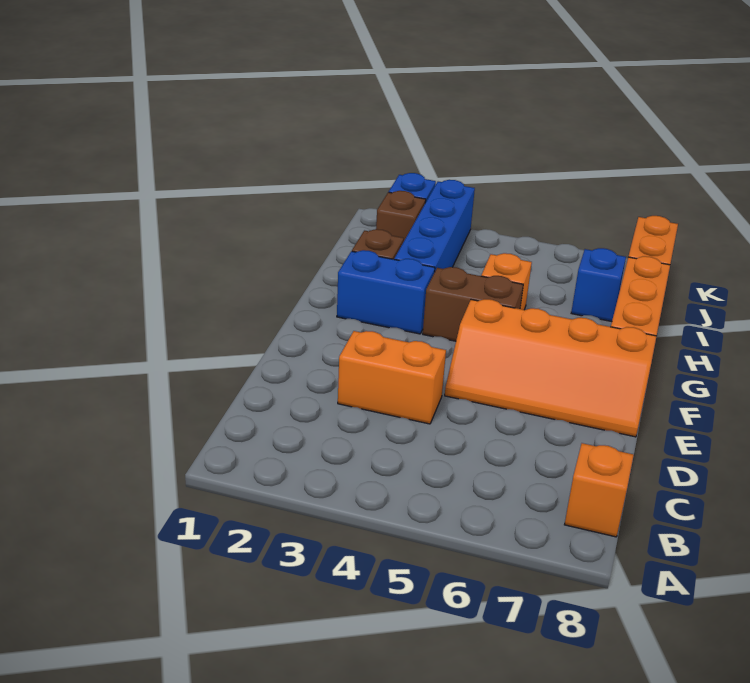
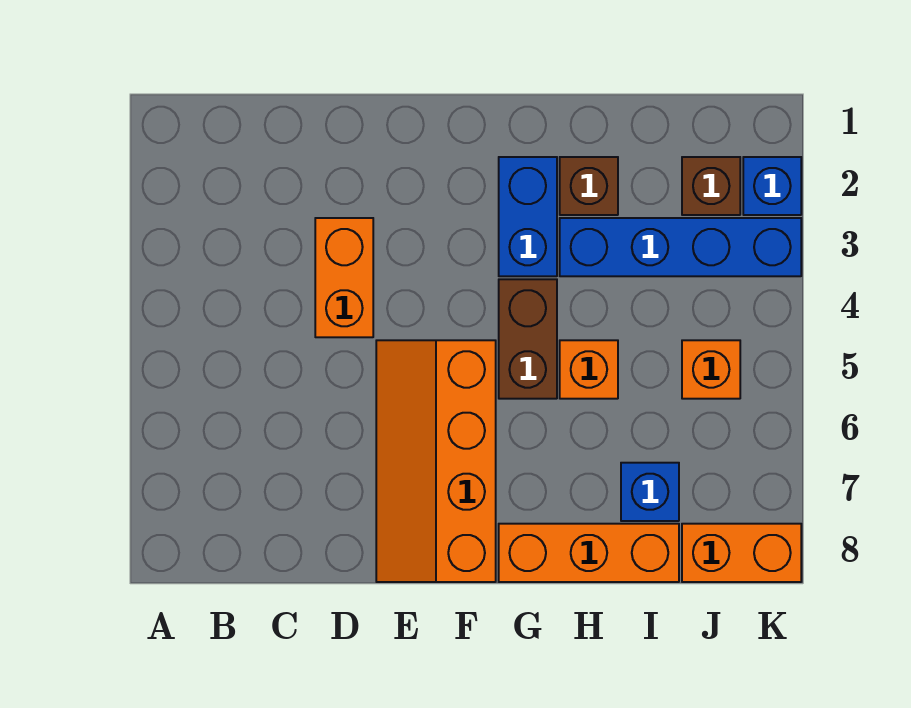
orange 1x1 brick [565,443,634,537] -> orange 1x1 brick moved to [682,340,740,399]

